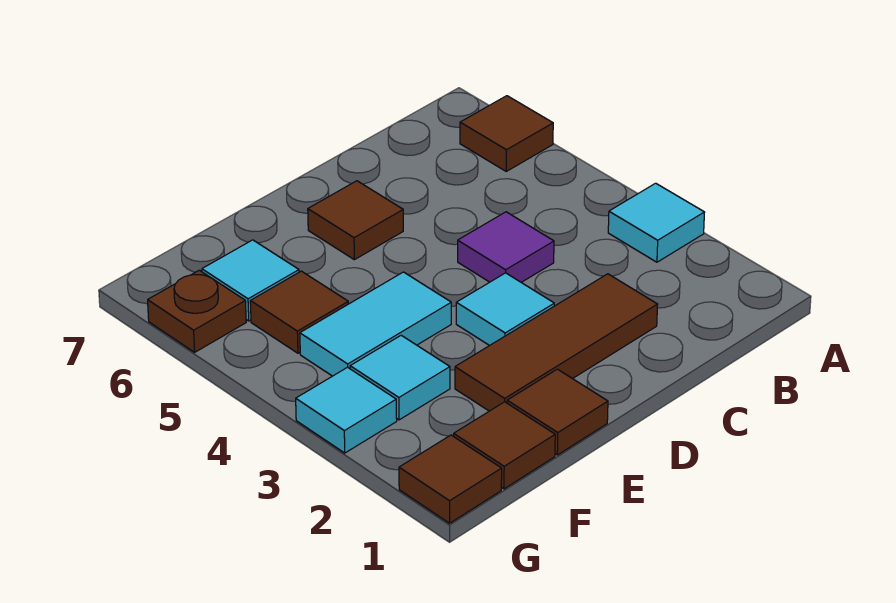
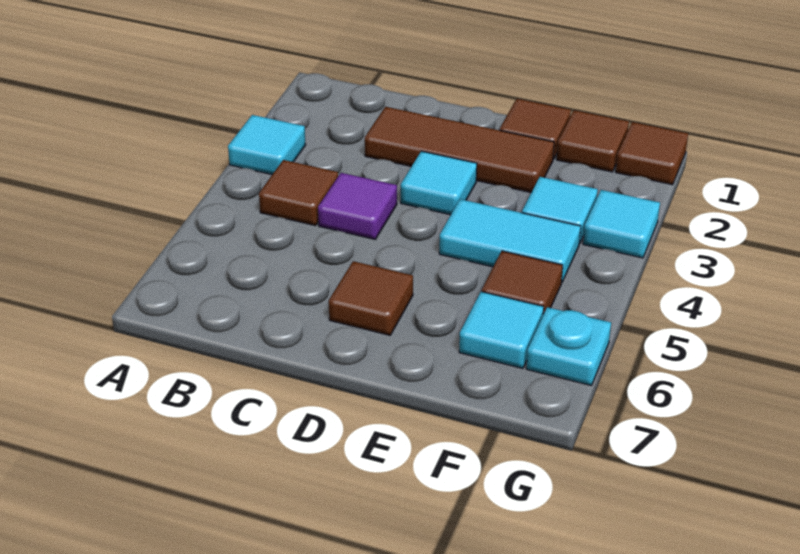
brown 1x1 tile [460,96,553,171] -> brown 1x1 tile moved to [259,160,338,226]
brown 1x1 plate [148,270,246,352] -> cyan 1x1 plate [526,307,611,386]

